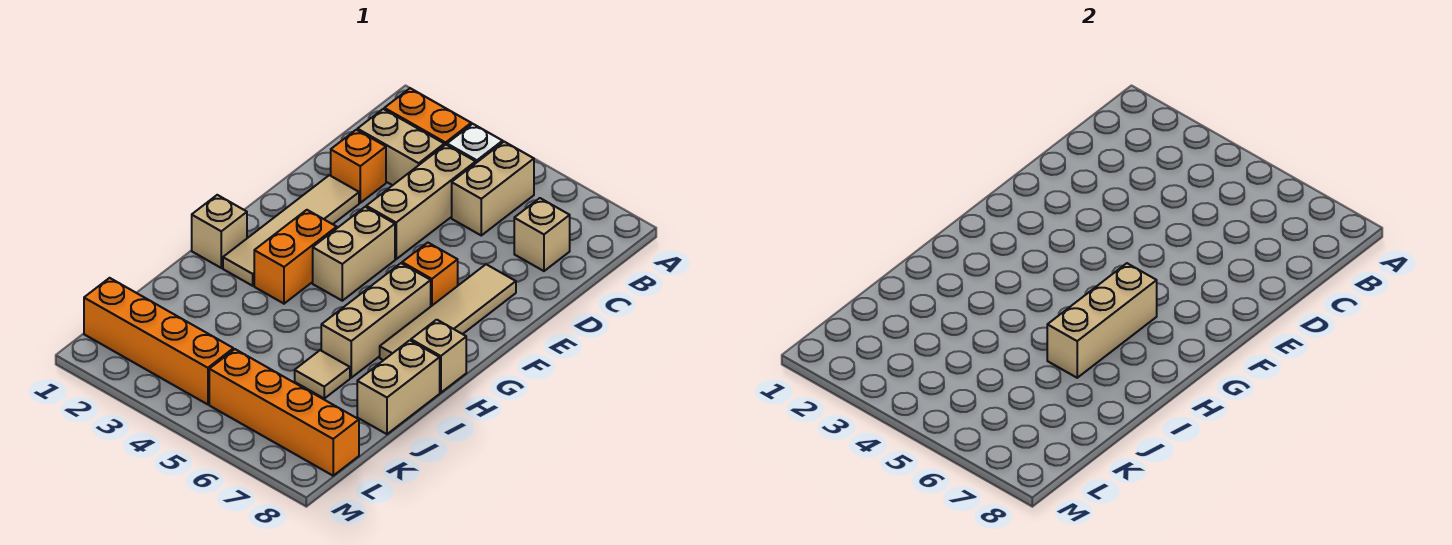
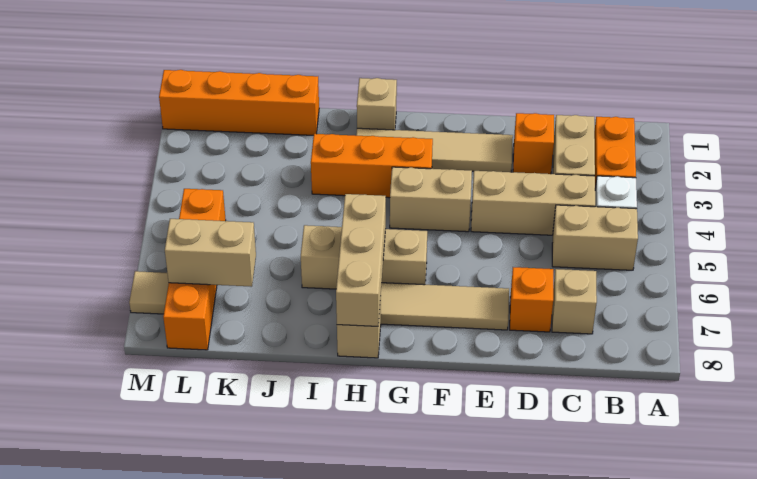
orange 1x1 brick [402,243,458,306] -> orange 1x1 brick moved to [510,267,553,332]
orange 1x2 brick [254,210,337,304] -> orange 1x3 brick [311,134,433,198]
tan 1x3 brick [1047,263,1157,378] -> tan 1x3 brick turned to [336,194,386,326]
tan 1x2 brick [357,340,440,434] -> tan 1x2 brick moved to [165,219,256,287]
tan 1x1 tile [295,350,350,398] -> tan 1x1 tile moved to [129,271,169,314]
orange 1x4 brick [84,278,233,404] -> orange 1x4 brick turned to [159,70,319,135]

